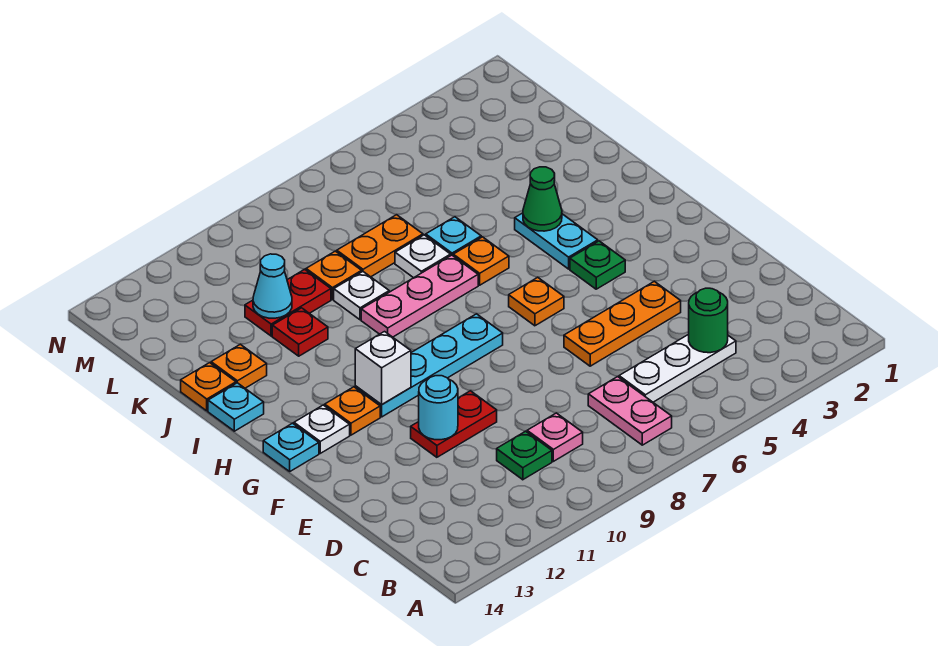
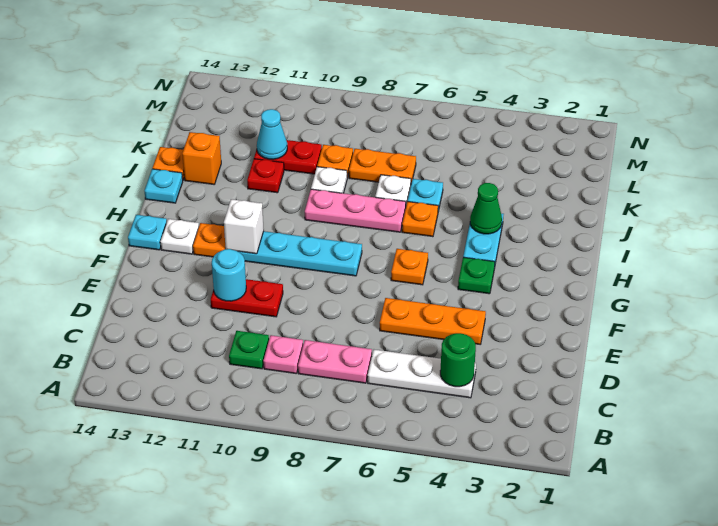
pink 1x2 plate [588,377,672,445] -> pink 1x2 plate turned to [298,340,372,383]
orange 1x1 plate [211,344,267,388] -> orange 1x1 brick [182,132,221,184]

